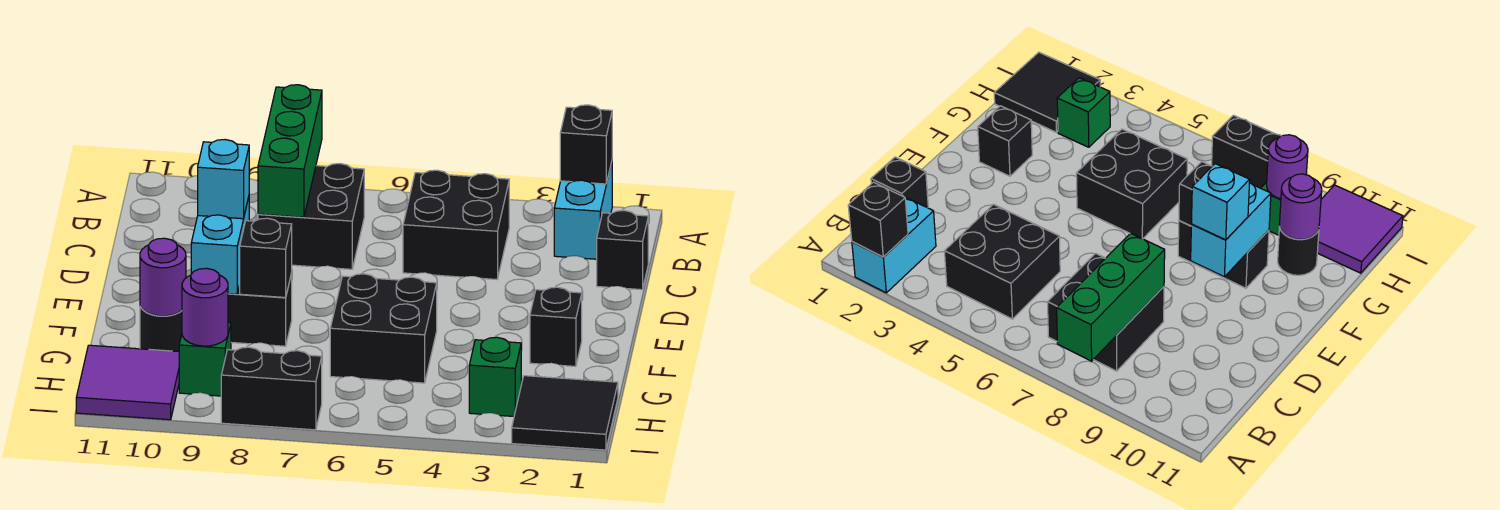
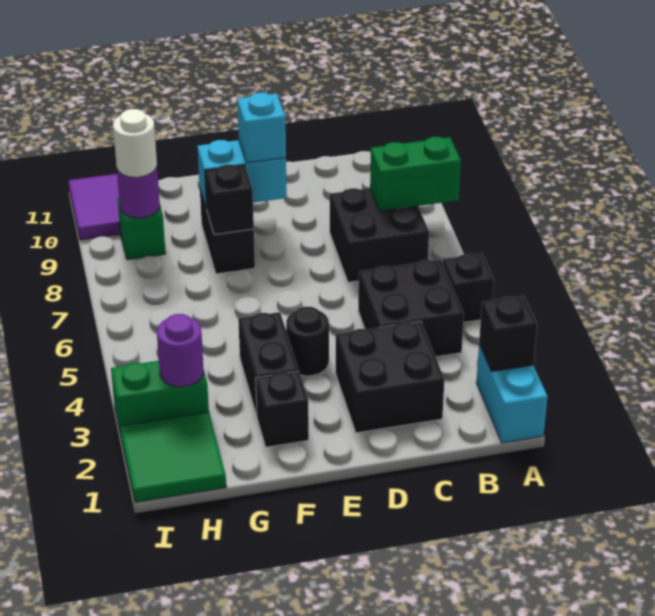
cyan 1x2 brick [554,162,612,259] -> cyan 1x2 brick turned to [476,344,548,443]
green 1x3 brick [258,85,322,217] -> green 1x2 brick [370,137,461,211]
black 1x1 brick [597,210,648,290] -> black 1x1 brick moved to [443,254,494,323]
black 2x2 brick [330,274,437,383] -> black 2x2 brick moved to [336,321,445,433]
black 1x1 round brick [140,306,182,352] -> black 1x1 round brick moved to [286,307,329,376]
purple 1x1 round brick [140,238,186,316] -> purple 1x1 round brick moved to [157,314,204,387]
black 2x2 tile [512,376,618,450] -> green 2x2 tile [120,412,226,502]
green 1x1 brick [469,337,521,416] -> green 1x2 brick [111,361,209,435]
none -> white 1x1 round brick [113,109,157,177]
black 1x2 brick [221,347,322,430] -> black 1x2 brick moved to [238,312,298,415]

